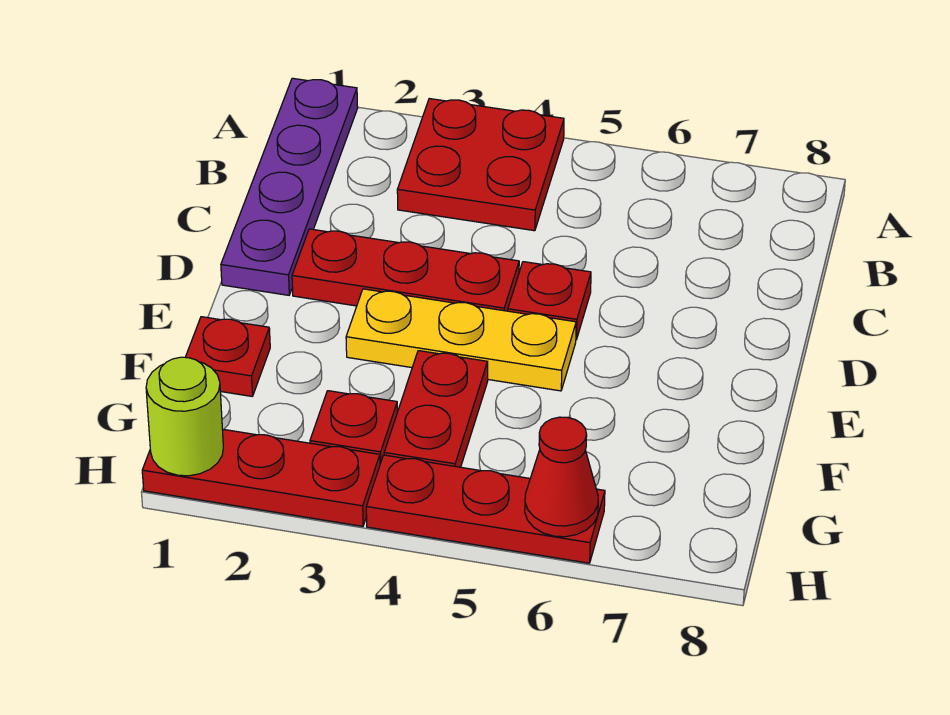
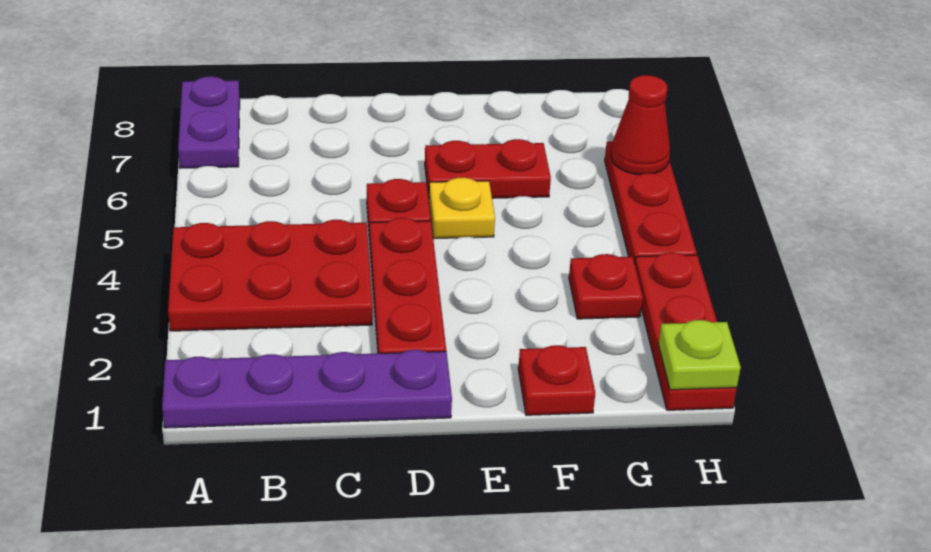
red 2x2 plate [397,99,564,231] -> red 2x3 plate [168,220,373,331]
none -> purple 1x2 plate [178,76,240,168]
yellow 1x3 plate [346,289,576,391] -> yellow 1x1 plate [429,178,495,239]
red 1x2 plate [384,351,488,467] -> red 1x2 plate moved to [425,139,551,198]
lime 1x1 round brick [146,357,223,476] -> lime 1x1 plate [658,320,741,390]

